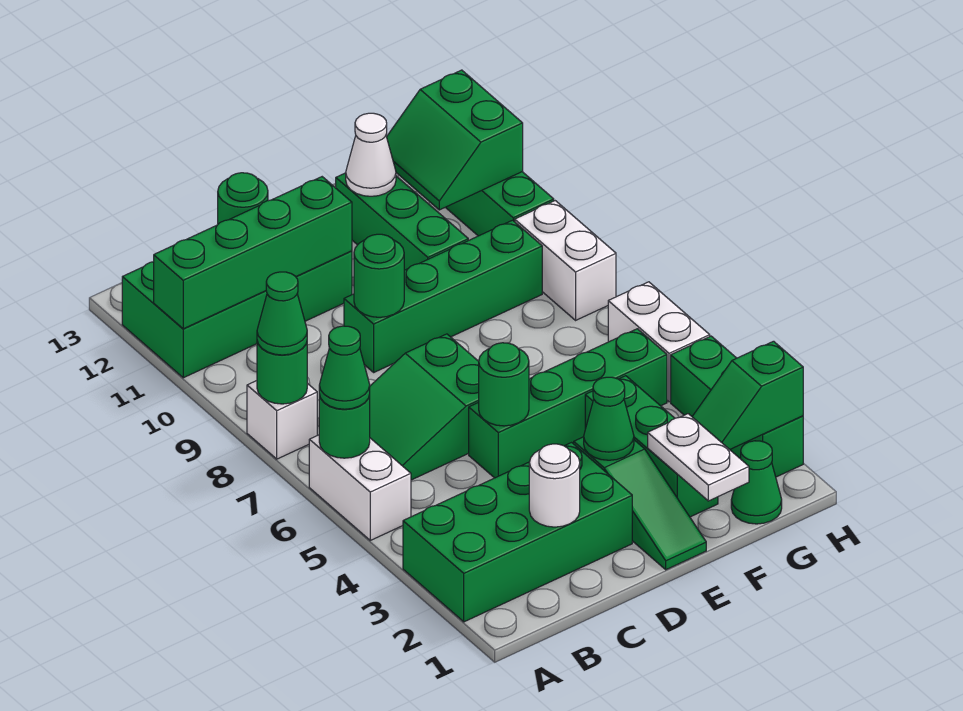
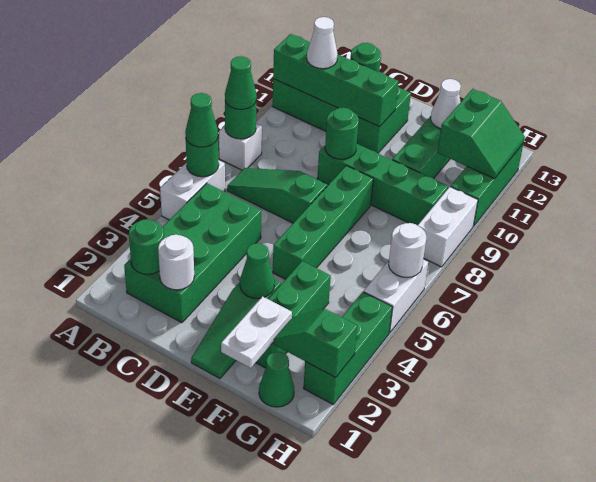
green 2x4 brick [403,443,632,622] -> green 2x4 brick turned to [124,183,262,323]
green 2x3 slope [370,334,479,480] -> green 1x3 slope [227,168,327,223]
none -> white 1x1 cone [307,17,338,69]
green 1x4 brick [469,329,667,478] -> green 1x4 brick turned to [273,166,373,279]
green 1x1 round brick [479,343,529,426] -> green 1x1 round brick moved to [129,219,164,274]
green 2x2 slope [387,70,523,210] -> green 2x2 slope turned to [438,89,525,179]
none -> white 1x1 round brick [389,223,426,277]

